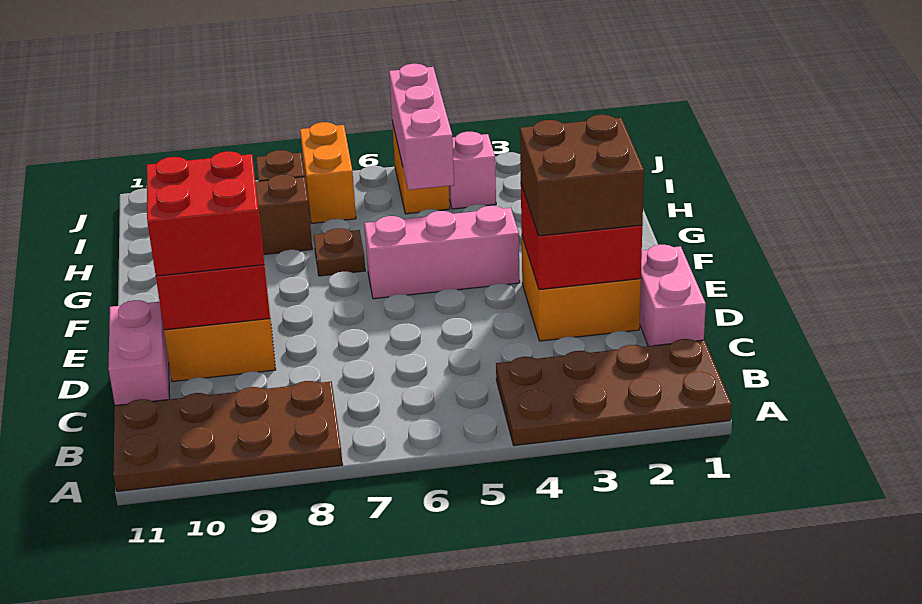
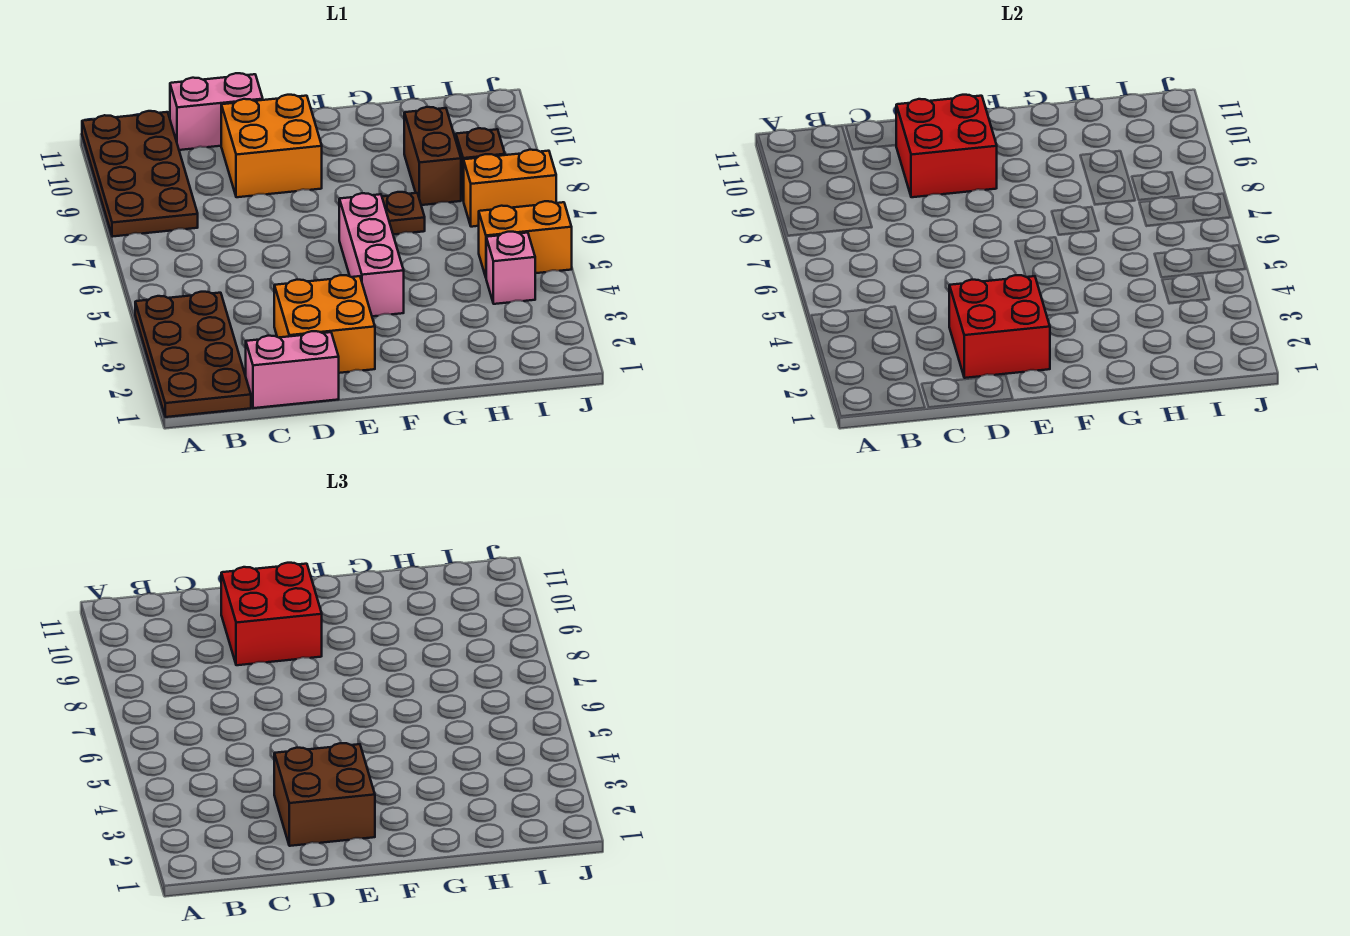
pink 1x3 brick [389,64,454,190] -> none

